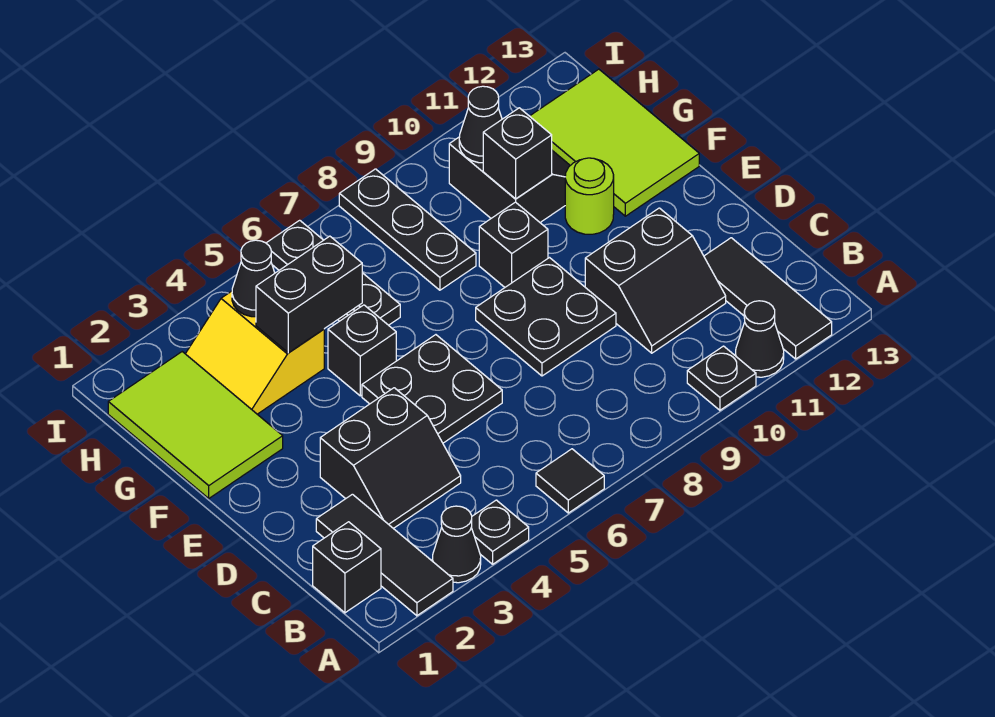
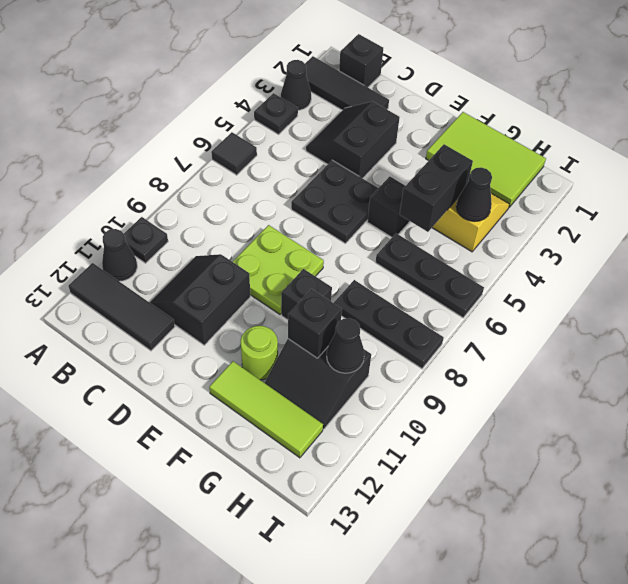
black 2x2 plate [476,258,616,376] -> lime 2x2 plate [233,225,324,314]
lime 2x3 tile [530,69,699,216] -> lime 1x3 tile [209,361,323,458]

